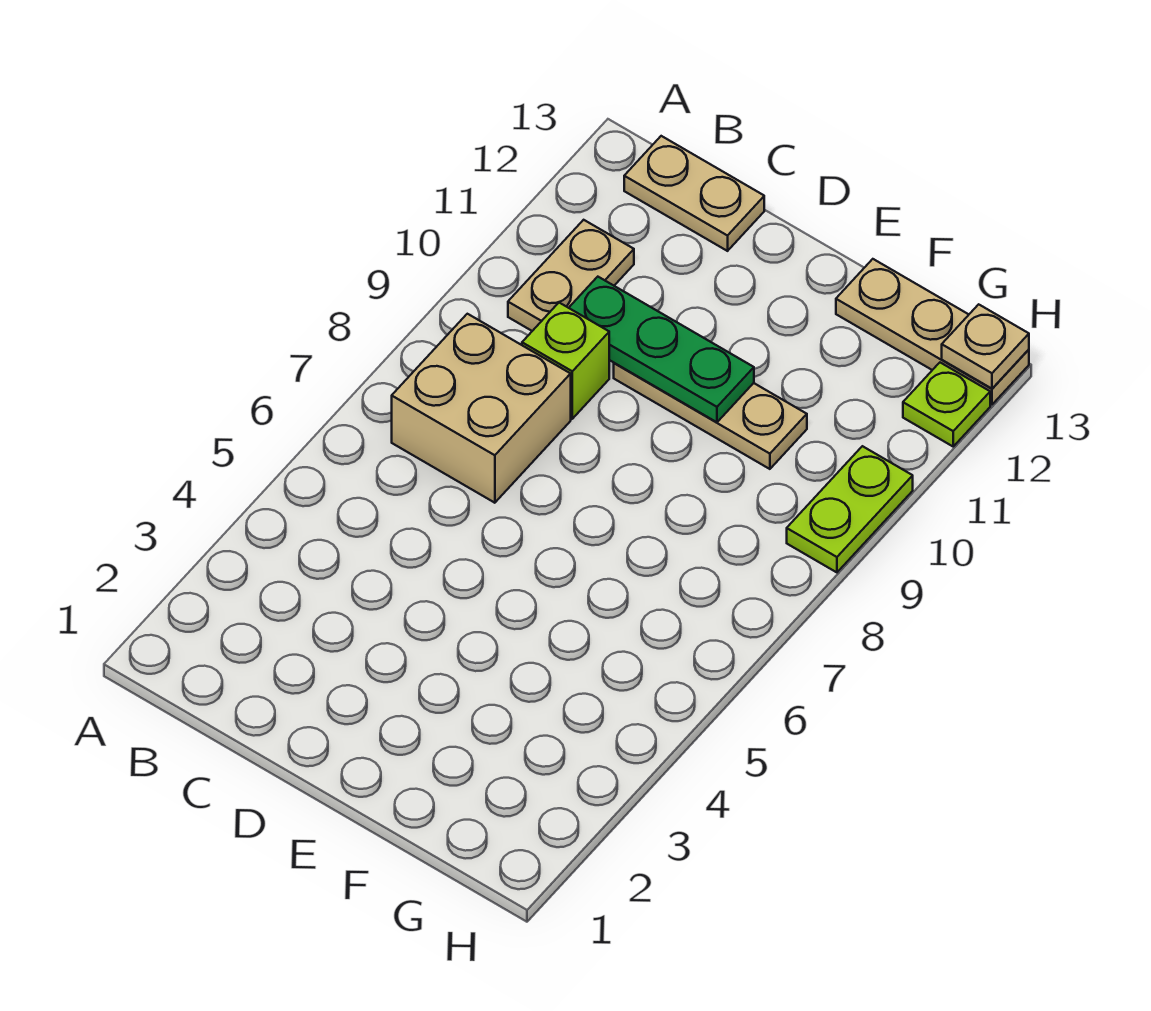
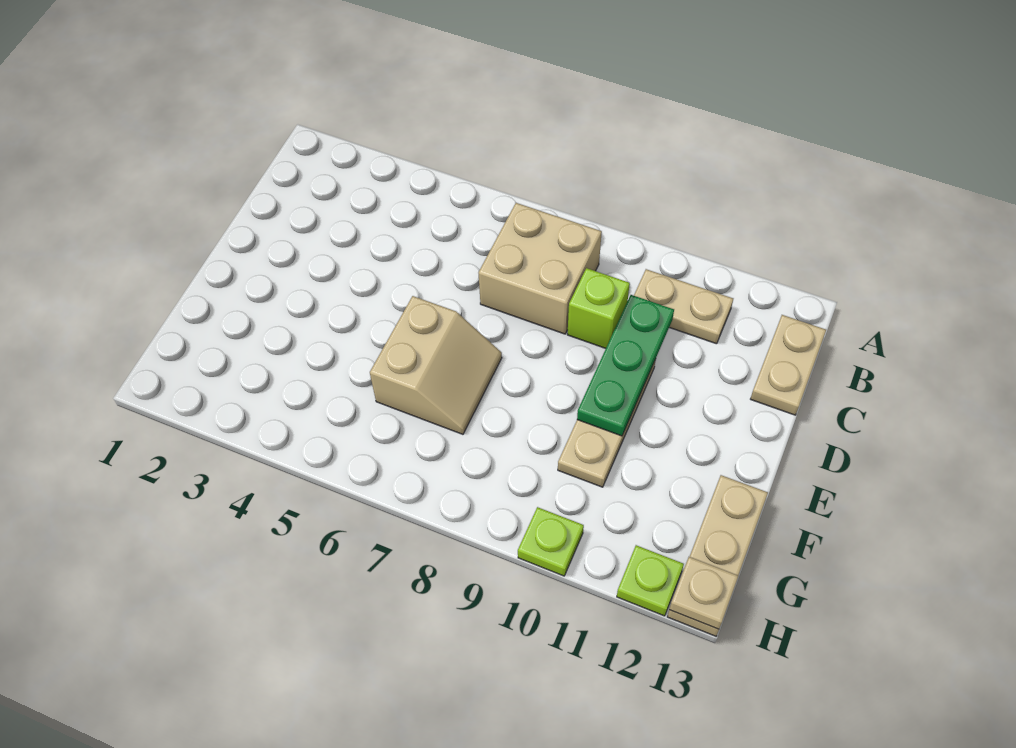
none -> tan 2x2 slope [370,296,502,434]
lime 1x2 plate [787,446,913,572] -> lime 1x1 plate [518,507,584,576]

